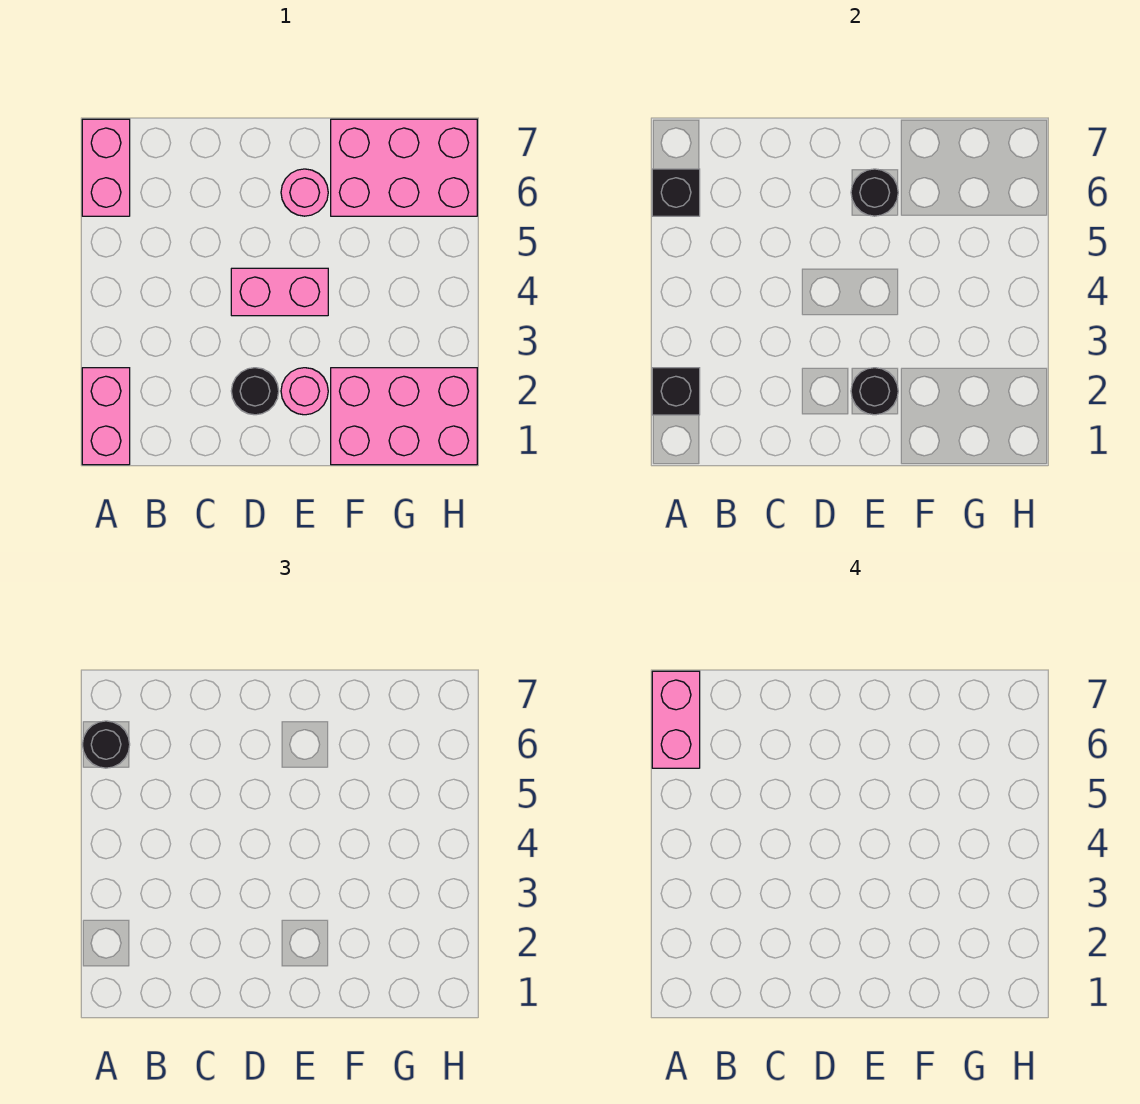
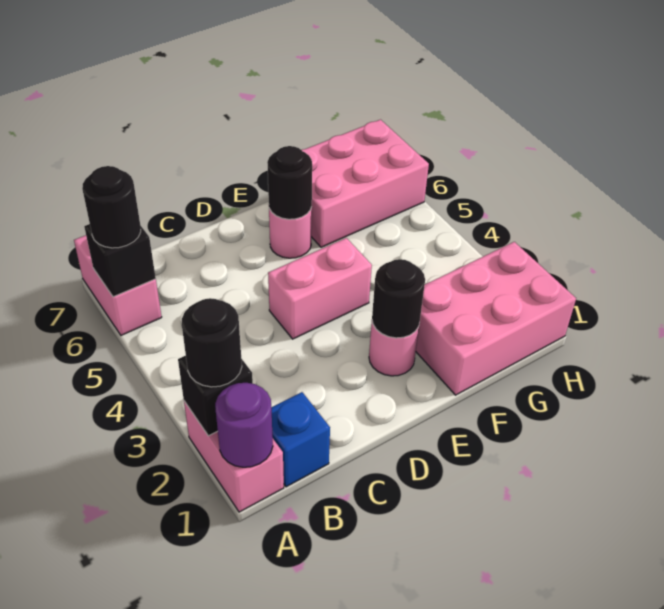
none -> purple 1x1 round brick [215,383,273,467]
pink 1x2 brick [652,671,700,768] -> none
none -> blue 1x1 brick [271,392,330,487]
black 1x1 round brick [231,368,279,415] -> black 1x1 round brick moved to [182,298,242,387]

